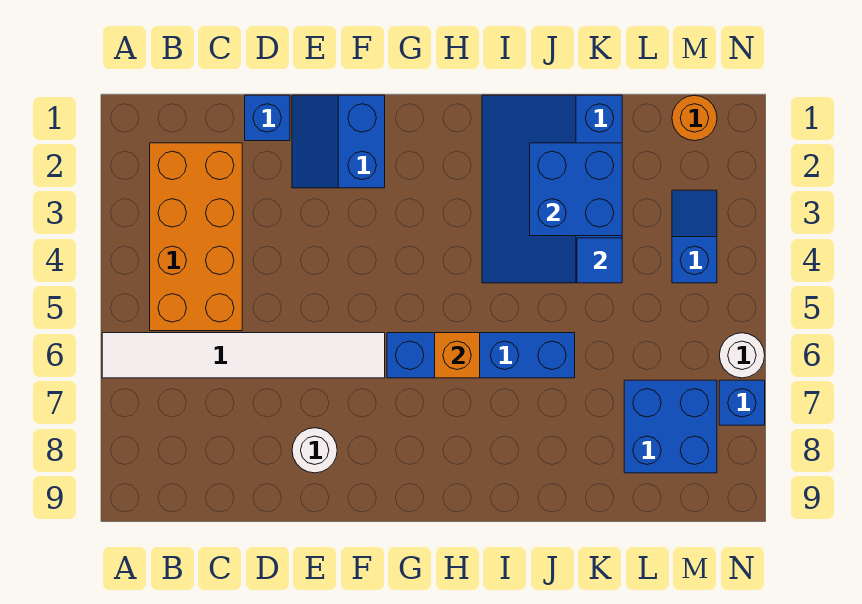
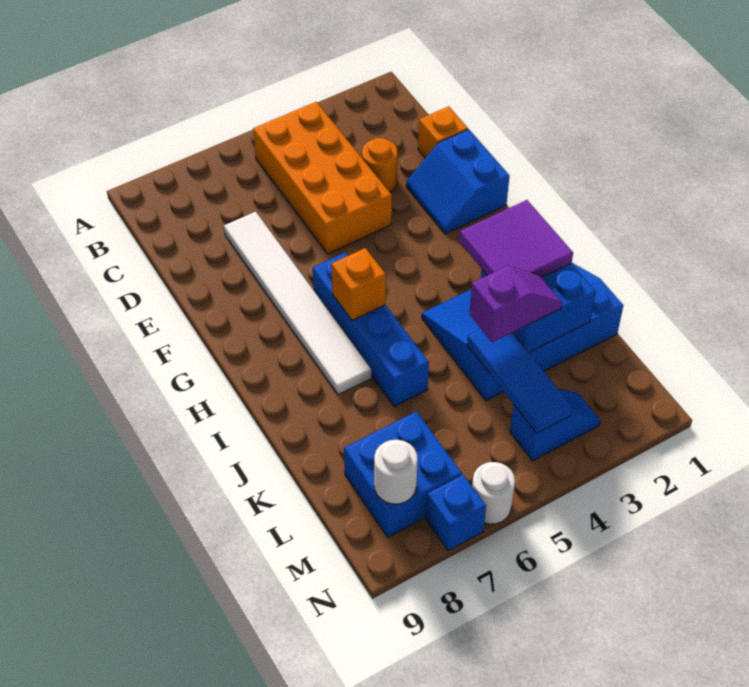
white 1x6 tile [102,333,385,378] -> white 1x6 tile moved to [224,212,371,395]
orange 2x4 brick [150,143,242,331] -> orange 2x4 brick turned to [253,102,392,254]
blue 1x1 brick [245,95,290,141] -> orange 1x1 brick [418,106,468,158]
blue 2x2 slope [292,95,385,188] -> blue 2x2 slope turned to [406,129,509,234]
white 1x1 round brick [292,428,337,473] -> white 1x1 round brick moved to [374,440,418,504]
none -> purple 2x2 tile [459,200,573,278]
none -> purple 1x2 slope [470,266,562,342]
blue 1x1 tile [577,238,622,283] -> blue 1x3 tile [467,329,572,433]
orange 1x1 round brick [672,95,717,141] -> orange 1x1 round brick moved to [362,138,398,192]

